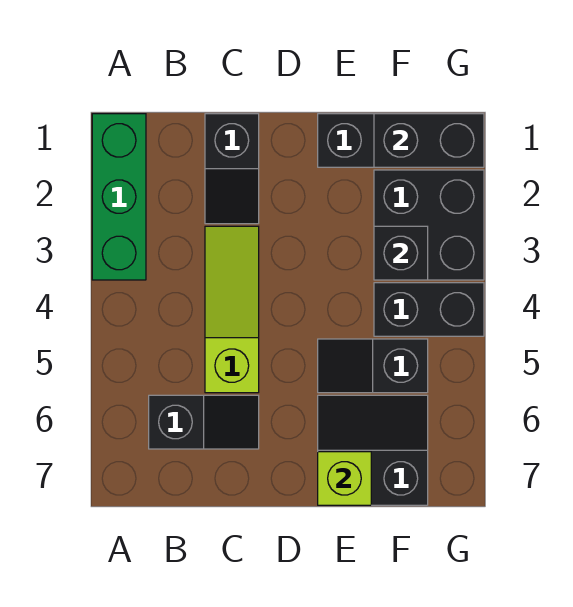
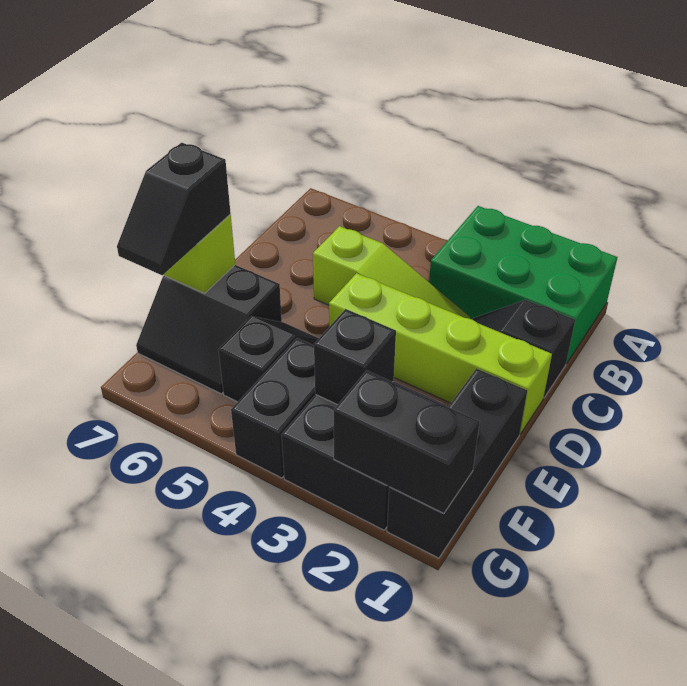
green 1x3 brick [92,114,146,280] -> green 2x3 brick [429,206,617,364]
black 1x2 slope [149,395,259,449] -> black 1x2 slope moved to [117,143,231,275]
none -> lime 1x4 brick [329,273,552,434]
black 2x2 slope [318,395,428,505] -> black 2x2 slope turned to [136,265,282,394]
black 1x2 brick [374,114,484,167] -> black 1x2 brick turned to [334,370,480,513]

